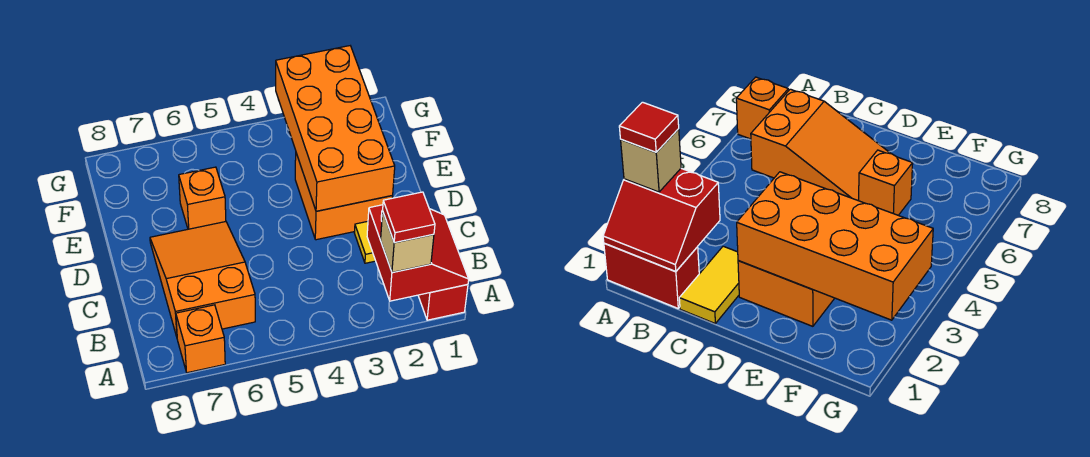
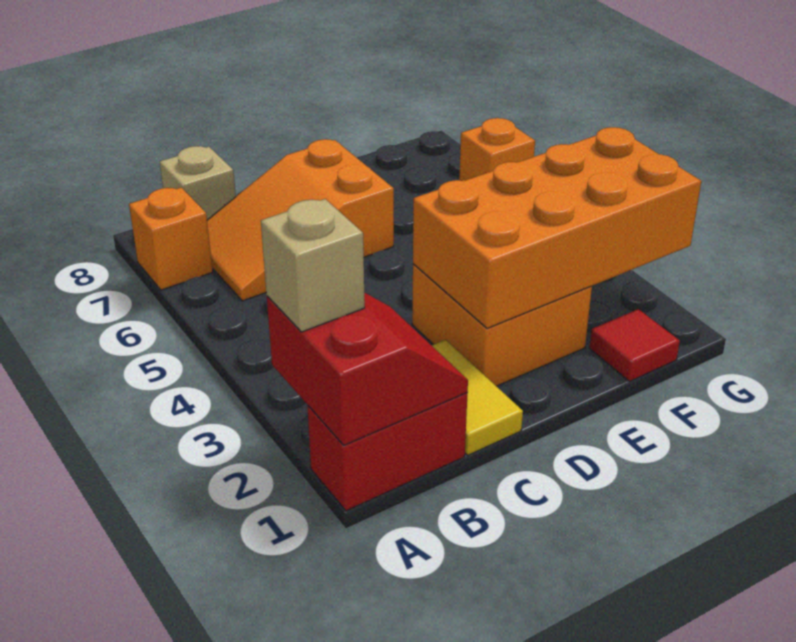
red 2x2 slope [367,205,469,301] -> red 2x2 slope turned to [267,292,468,445]
red 1x1 tile [383,192,435,243] -> red 1x1 tile moved to [589,309,680,381]
orange 2x3 slope [150,222,255,337] -> orange 2x3 slope turned to [207,139,394,301]
none -> tan 1x1 brick [160,146,236,220]
orange 1x1 brick [179,167,226,229] -> orange 1x1 brick moved to [459,118,535,181]

